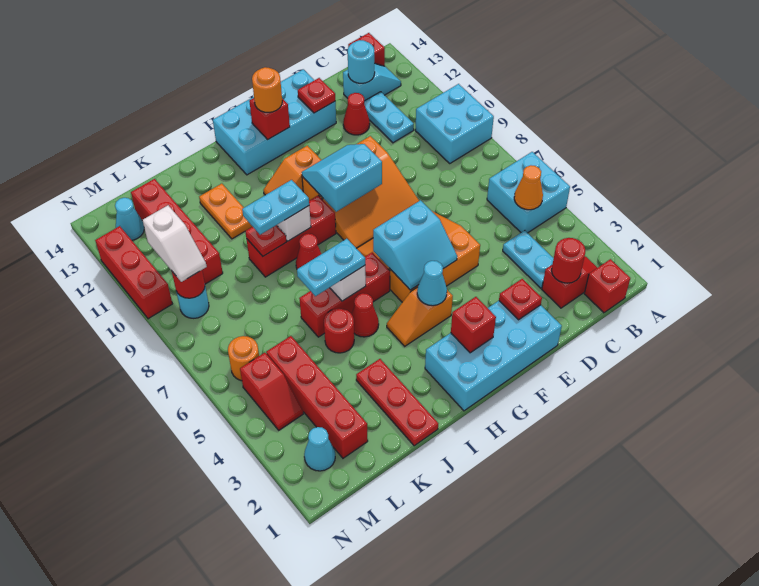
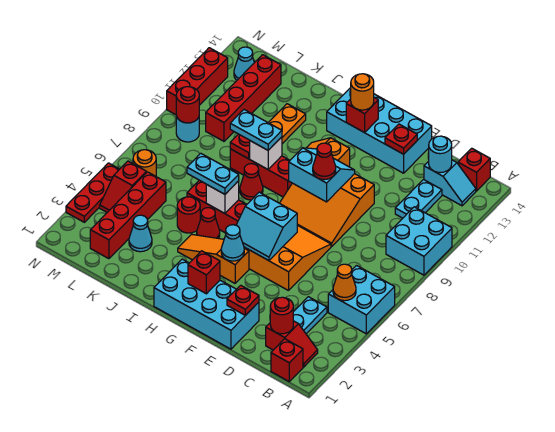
red 1x1 cone [343,93,370,135] -> red 1x1 cone moved to [313,143,336,180]
orange 1x2 slope [387,287,453,346] -> orange 1x3 slope [178,234,249,283]
red 1x3 plate [356,359,438,446] -> red 1x3 plate moved to [66,163,119,222]
cyan 1x1 cone [304,427,335,471] -> cyan 1x1 cone moved to [129,215,152,252]
white 1x2 slope [143,205,207,282] -> none

